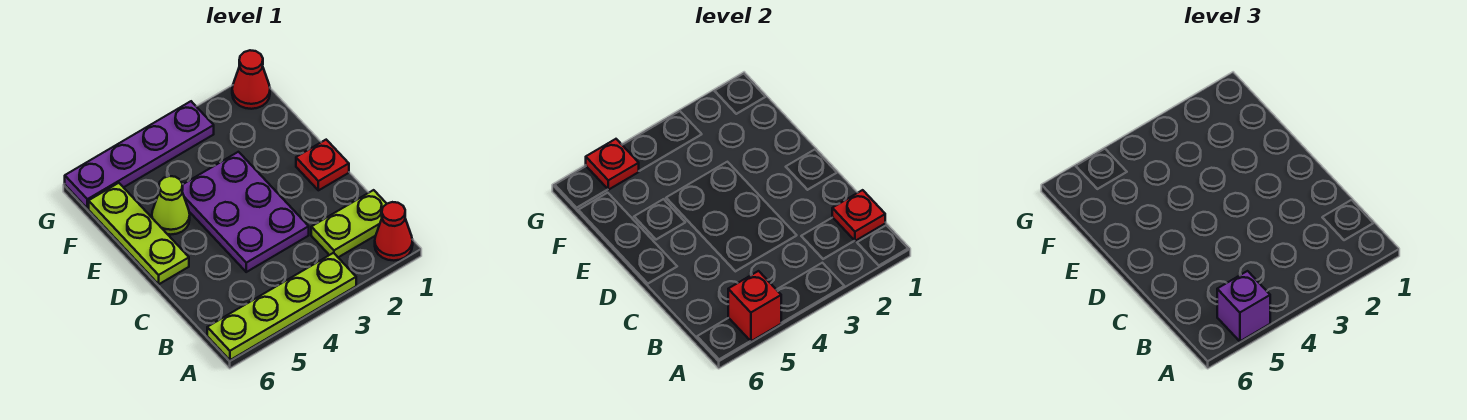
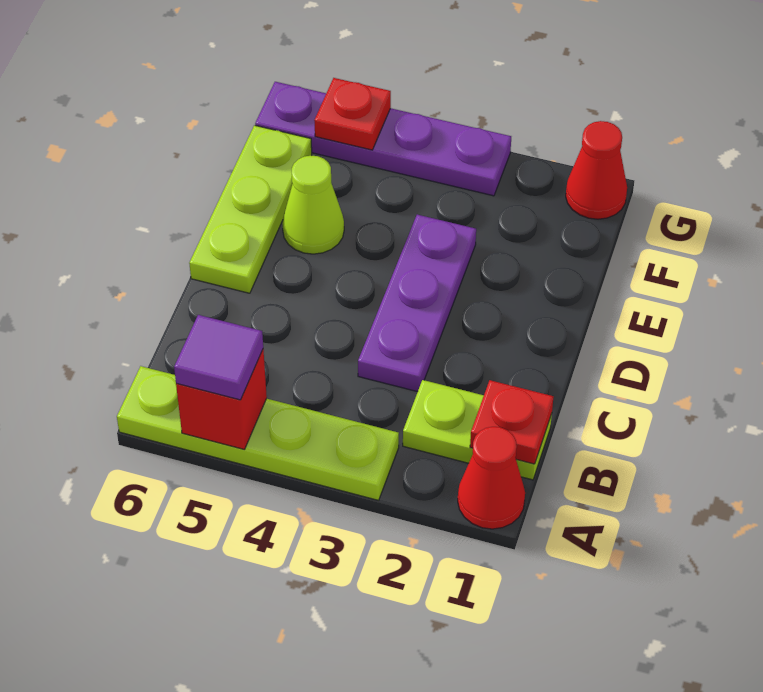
purple 1x1 brick [1217,271,1270,341] -> purple 1x1 tile [174,315,263,400]
purple 2x3 plate [182,152,309,272] -> purple 1x3 plate [358,215,476,392]
red 1x1 plate [296,140,349,190] -> none

